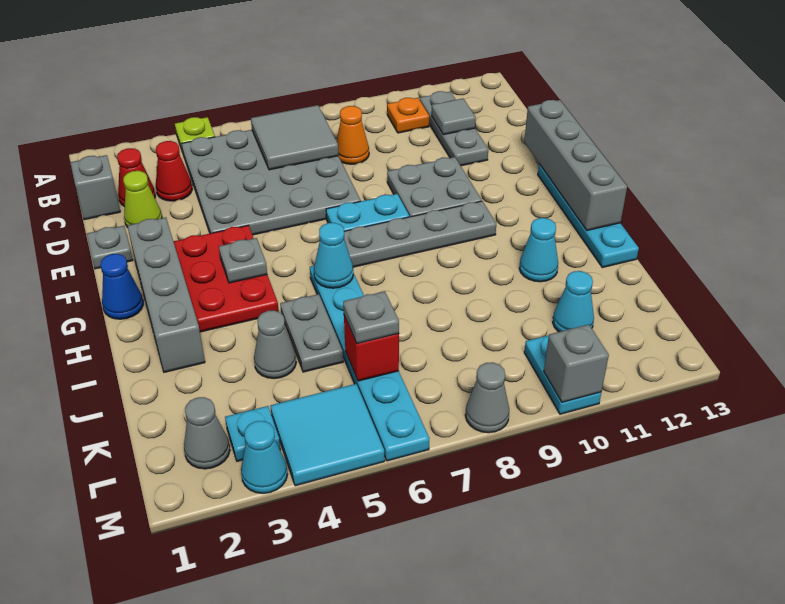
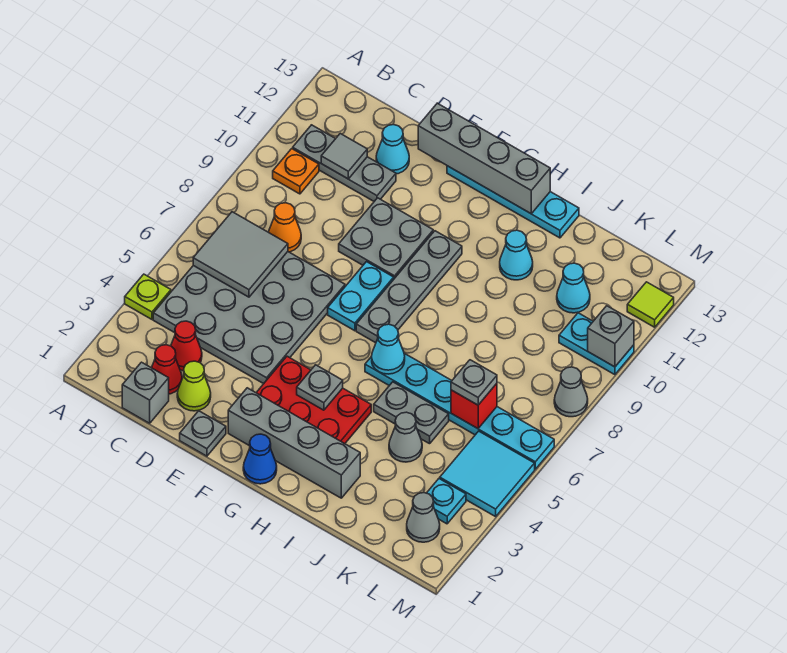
cyan 1x1 cone [241,421,288,493] -> cyan 1x1 cone moved to [376,125,409,174]
none -> lime 1x1 tile [627,282,674,327]

